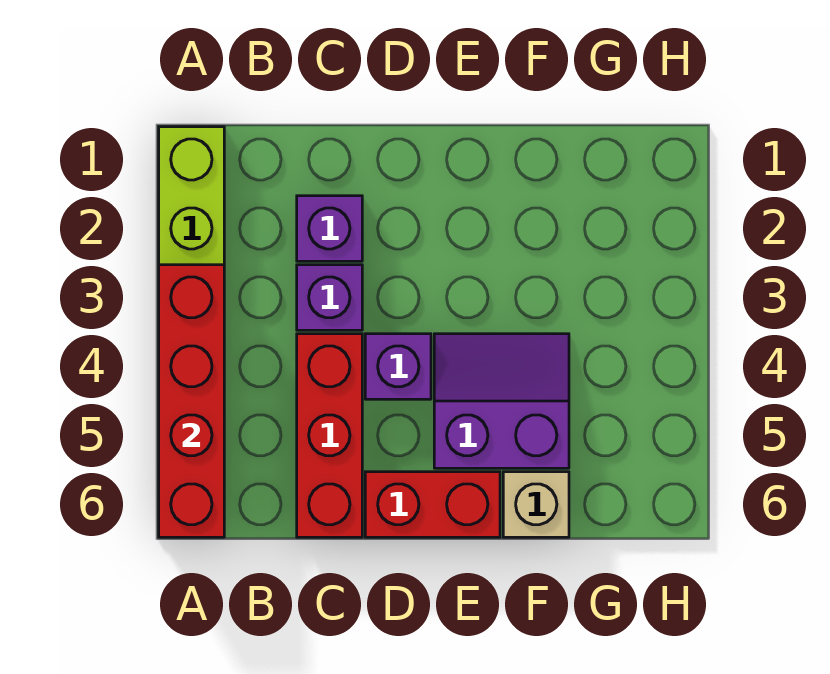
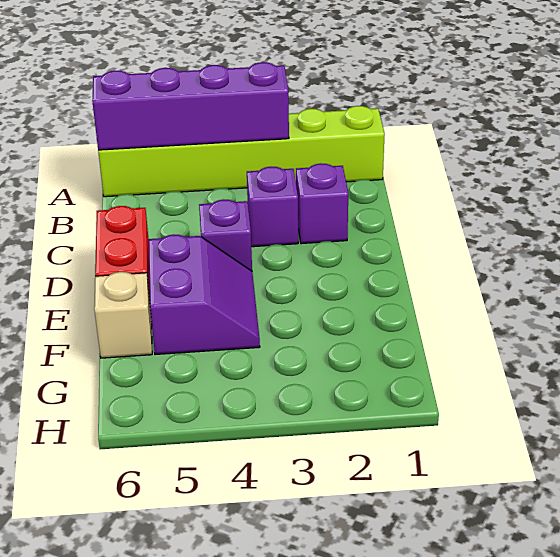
red 1x4 brick [159,265,224,537] -> purple 1x4 brick [92,62,289,150]
red 1x3 brick [297,334,362,537] -> none

